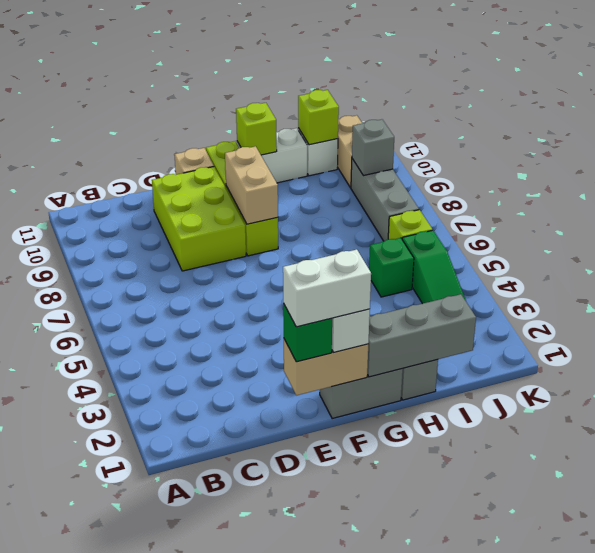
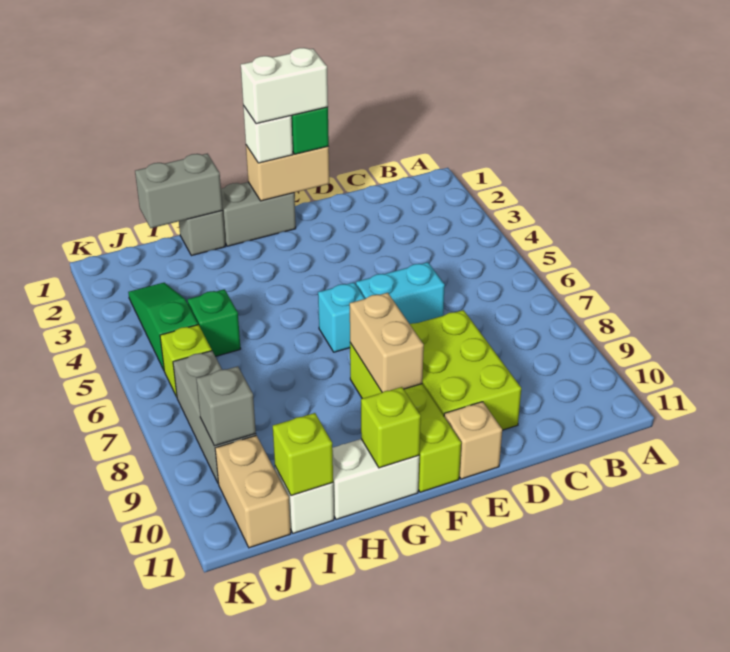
none -> cyan 1x2 brick [356,262,445,324]
none -> cyan 1x1 brick [318,282,365,352]
grey 1x3 brick [367,294,476,377] -> grey 1x2 brick [135,154,223,228]

